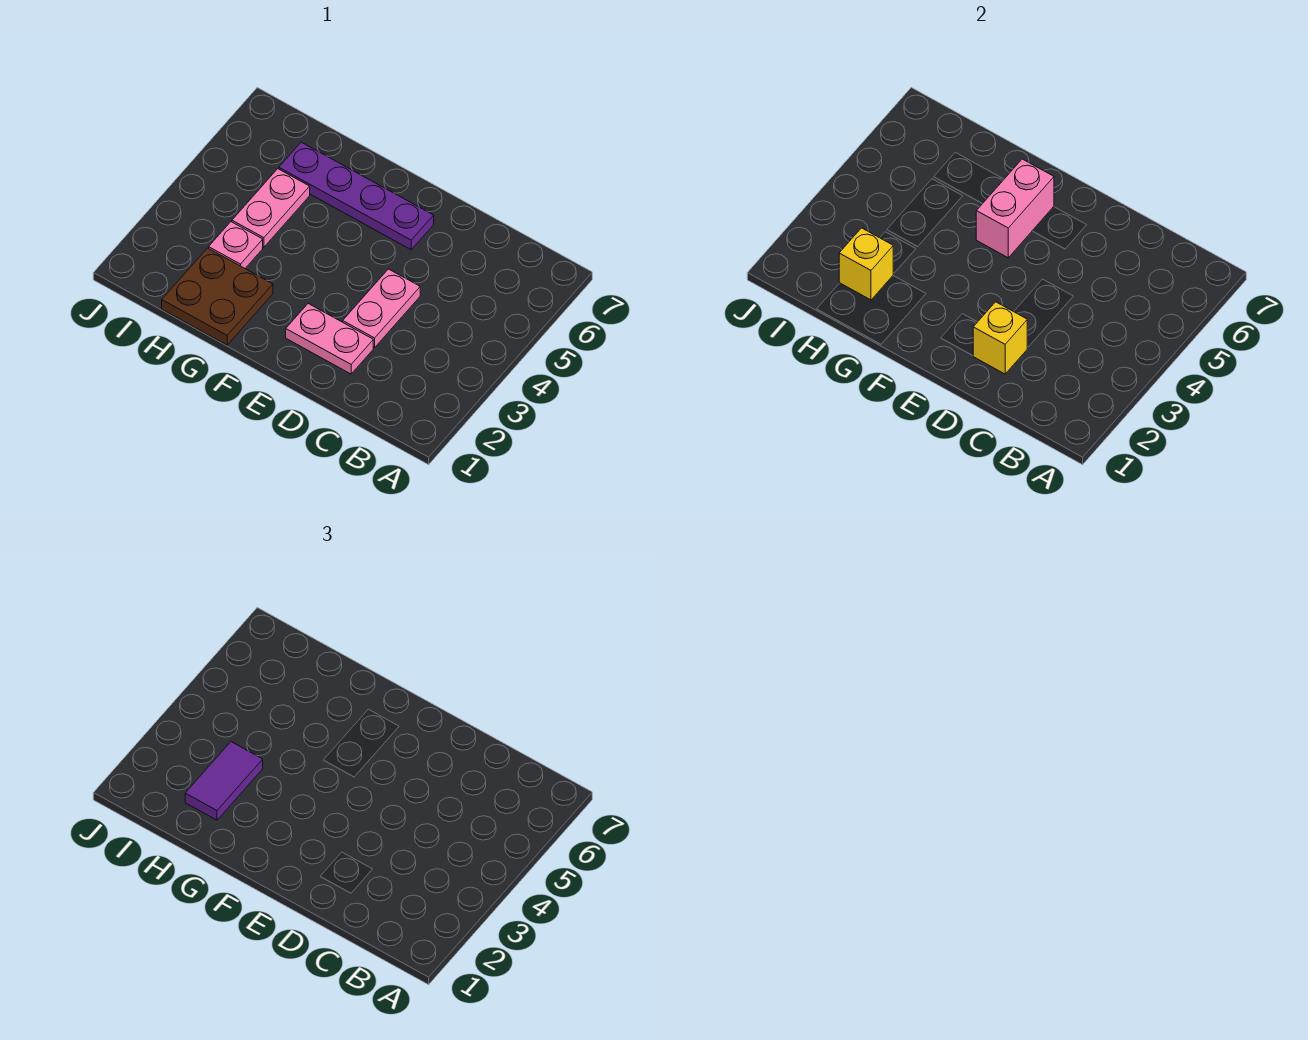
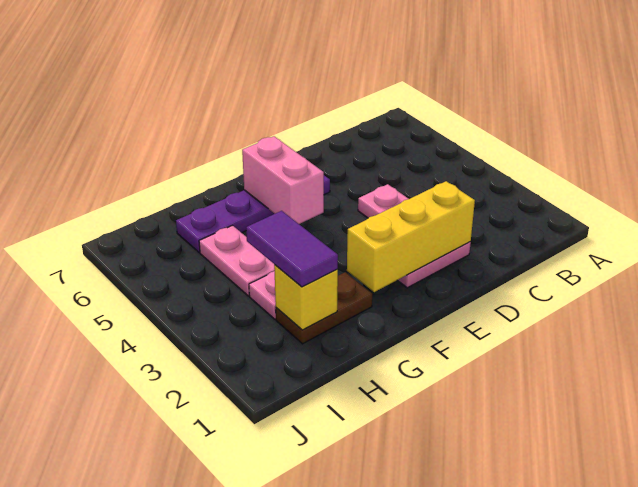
yellow 1x1 brick [973,302,1027,374] -> yellow 1x3 brick [347,181,475,292]
brown 2x2 plate [162,248,273,345] -> brown 1x2 plate [276,272,372,344]

